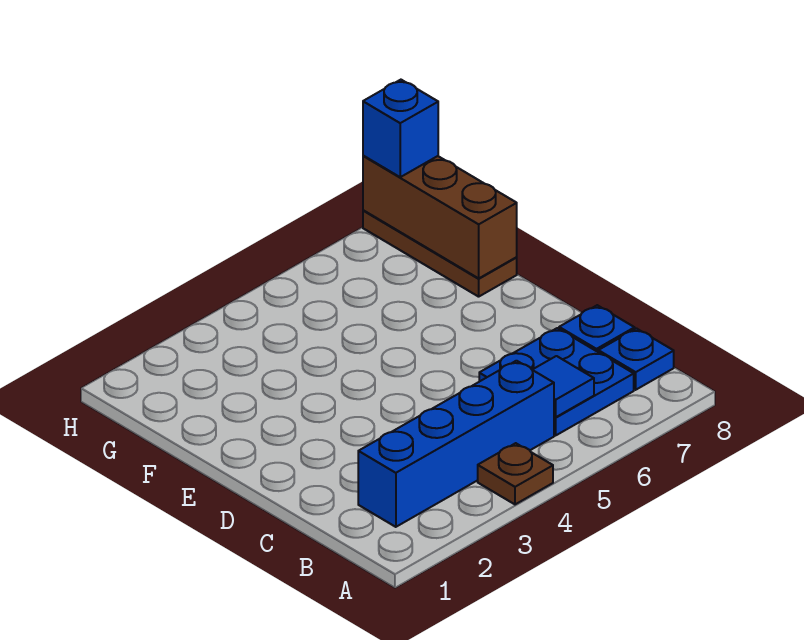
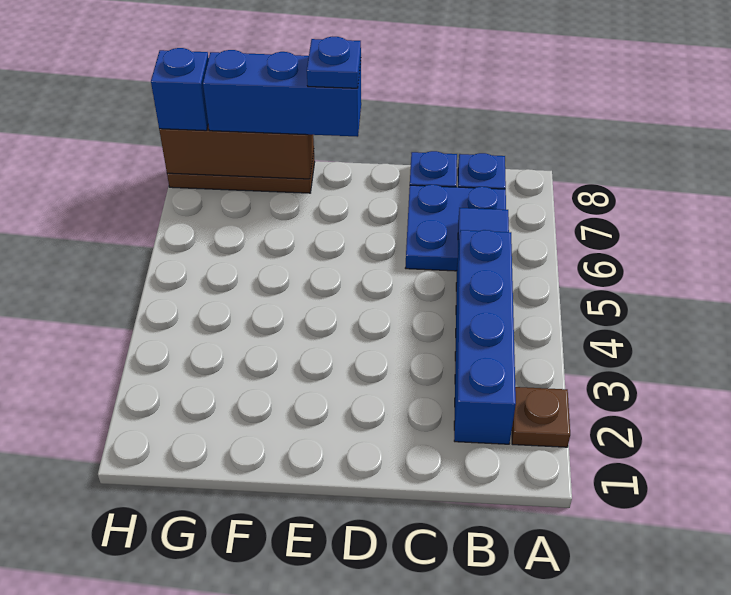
brown 1x1 plate [478,443,553,504] -> brown 1x1 plate moved to [512,387,570,447]
none -> blue 1x3 brick [203,50,361,137]
none -> blue 1x1 plate [307,37,361,88]

